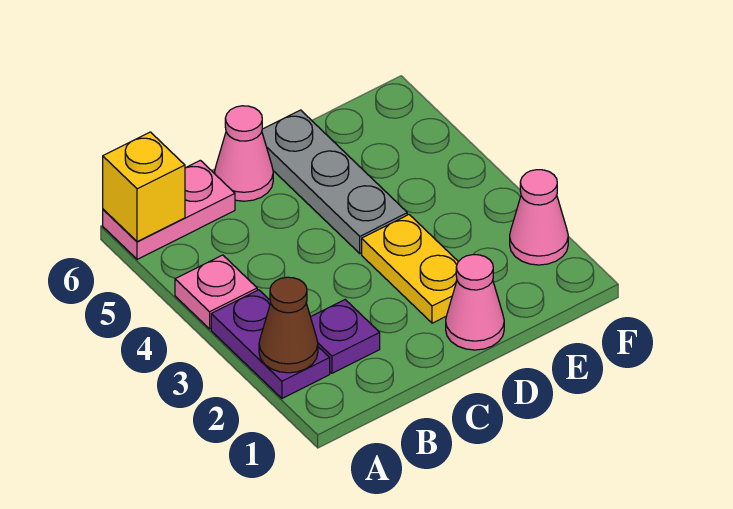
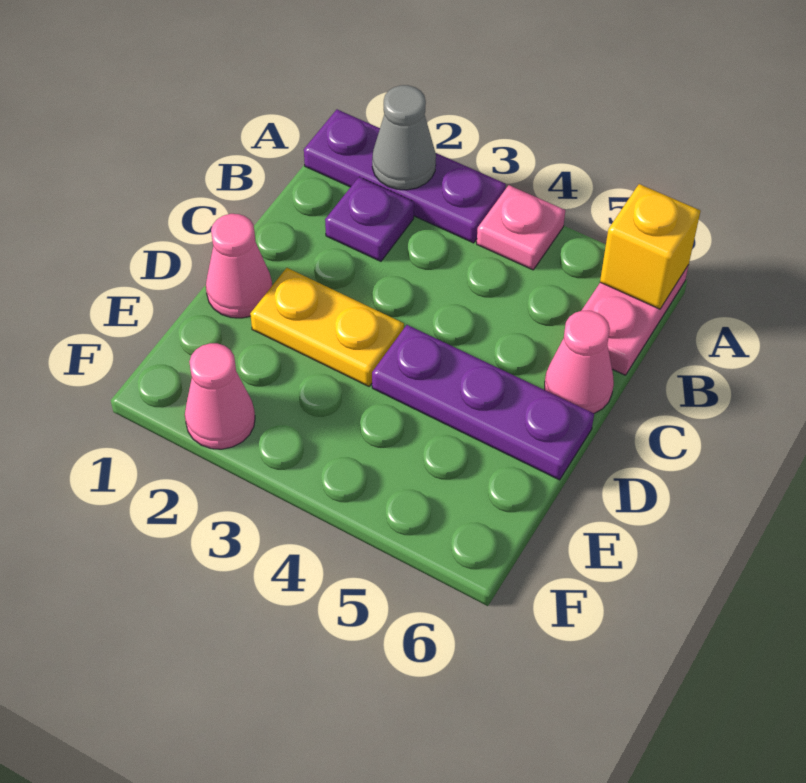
purple 1x2 plate [211,290,330,398] -> purple 1x3 plate [304,109,506,243]
brown 1x1 cone [259,277,318,373] -> grey 1x1 cone [372,85,436,190]
grey 1x3 plate [262,110,407,253] -> purple 1x3 plate [372,325,594,480]

